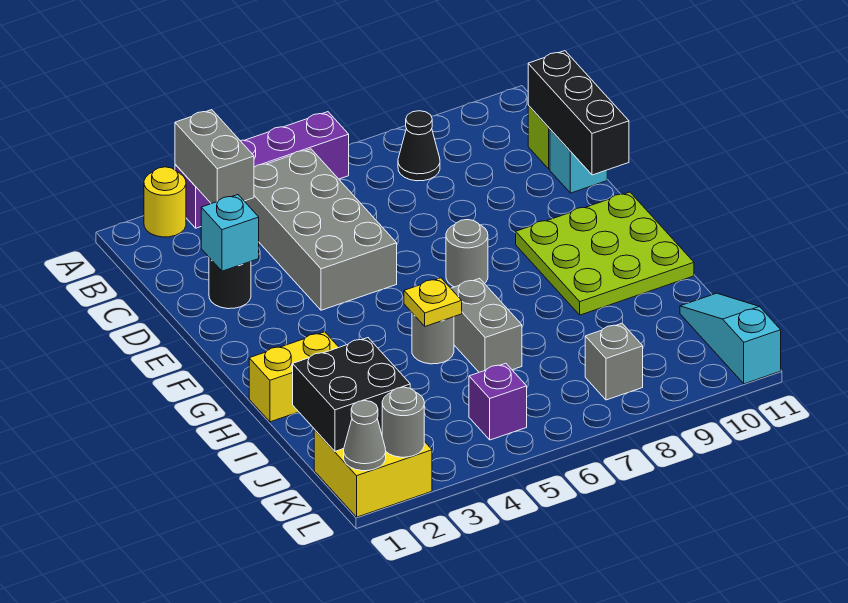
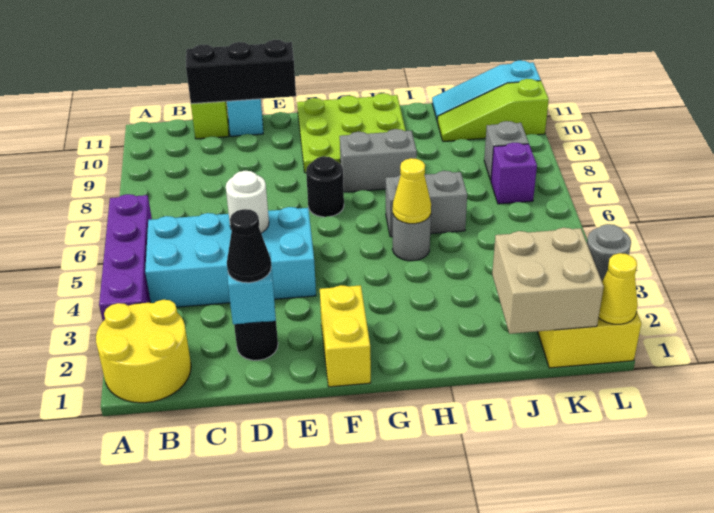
yellow 1x1 round brick [144,167,186,237] -> yellow 2x2 round brick [96,300,191,403]
grey 1x2 brick [175,110,254,204] -> grey 1x2 brick moved to [340,129,417,192]
grey 2x4 brick [245,149,397,310] -> cyan 2x4 brick [145,207,316,307]
black 1x1 cone [398,111,440,181] -> black 1x1 cone moved to [227,209,271,283]
none -> white 1x1 round brick [226,171,269,233]
grey 1x1 round brick [446,220,488,287] -> black 1x1 round brick [306,156,344,217]
yellow 1x2 brick [249,332,339,422] -> yellow 1x2 brick moved to [320,285,371,387]
yellow 1x1 plate [404,278,462,326] -> yellow 1x1 cone [393,158,431,224]
black 2x2 brick [293,338,410,451] -> tan 2x2 brick [492,228,604,334]
none -> lime 1x3 slope [437,79,549,141]
purple 1x1 brick [469,363,527,440] -> purple 1x1 brick moved to [491,143,537,204]
grey 1x1 cone [344,401,386,471] -> yellow 1x1 cone [599,253,638,324]

